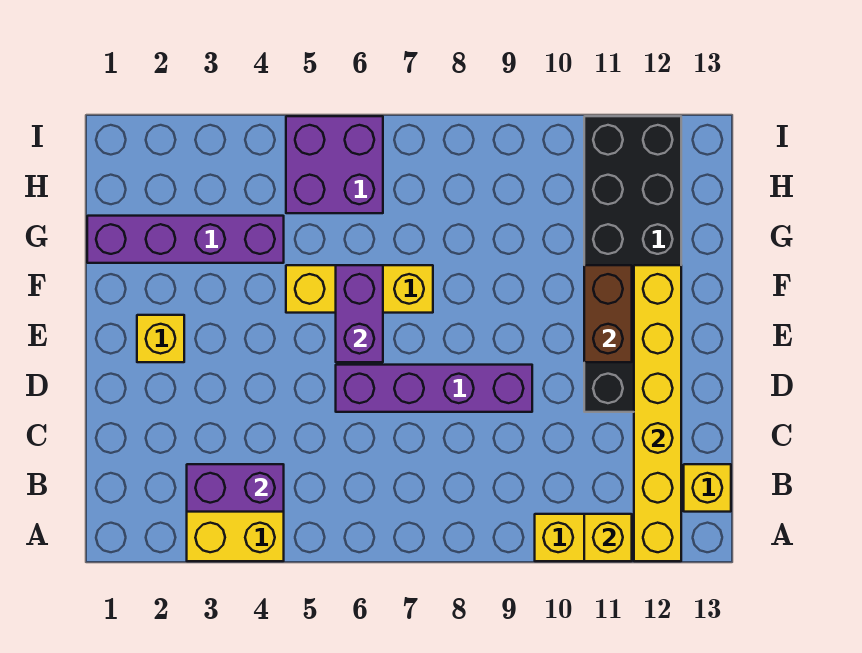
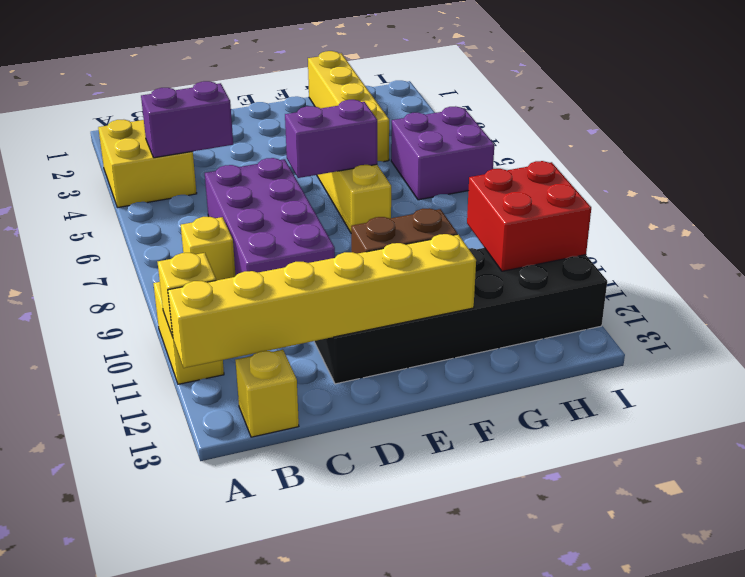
purple 1x2 brick [187,464,284,512] -> purple 1x2 brick turned to [141,81,233,158]
purple 1x4 brick [336,365,532,412] -> purple 2x4 brick [205,158,335,275]
yellow 1x1 brick [137,315,184,362] -> yellow 1x1 brick moved to [181,217,236,280]
purple 1x4 brick [87,216,284,263] -> yellow 1x4 brick [308,51,389,162]
none -> red 2x2 brick [467,161,591,271]

